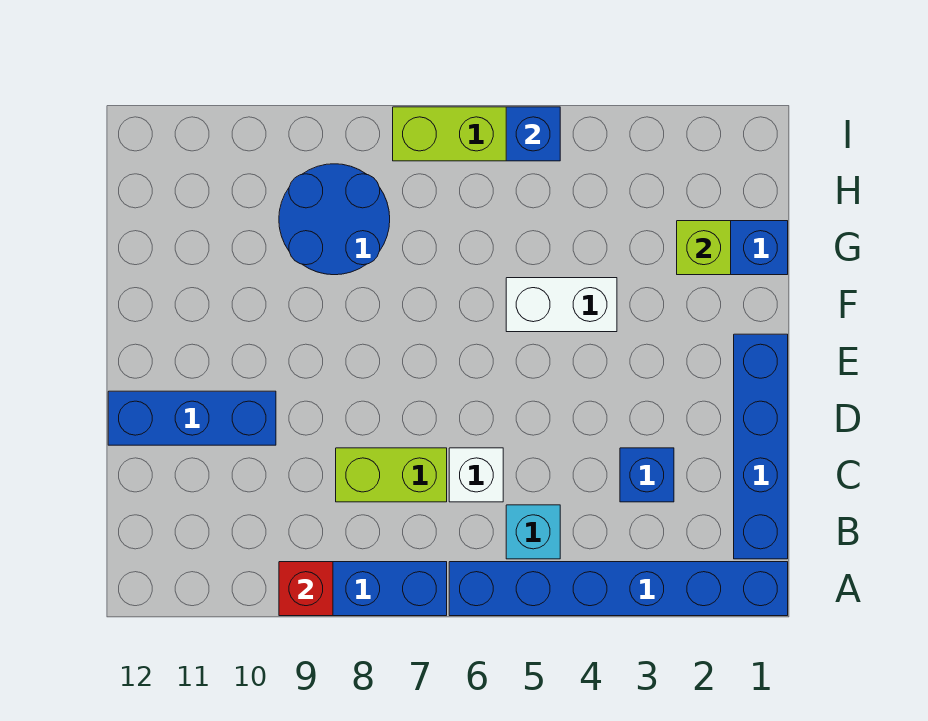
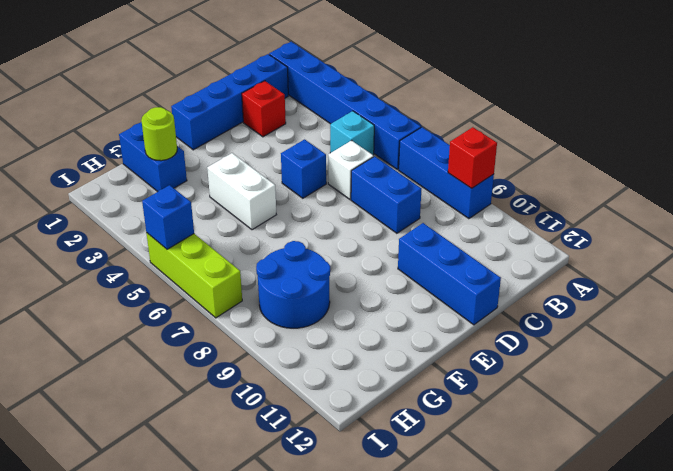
none -> red 1x1 brick [242,81,286,137]
blue 1x1 brick [620,448,674,502] -> blue 1x1 brick moved to [281,139,326,198]
lime 1x2 brick [336,448,447,502] -> blue 1x2 brick [351,156,421,233]
lime 1x1 brick [677,221,731,275] -> lime 1x1 round brick [141,107,177,161]

